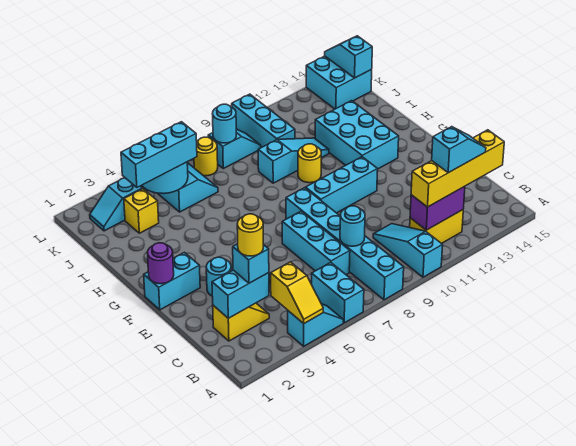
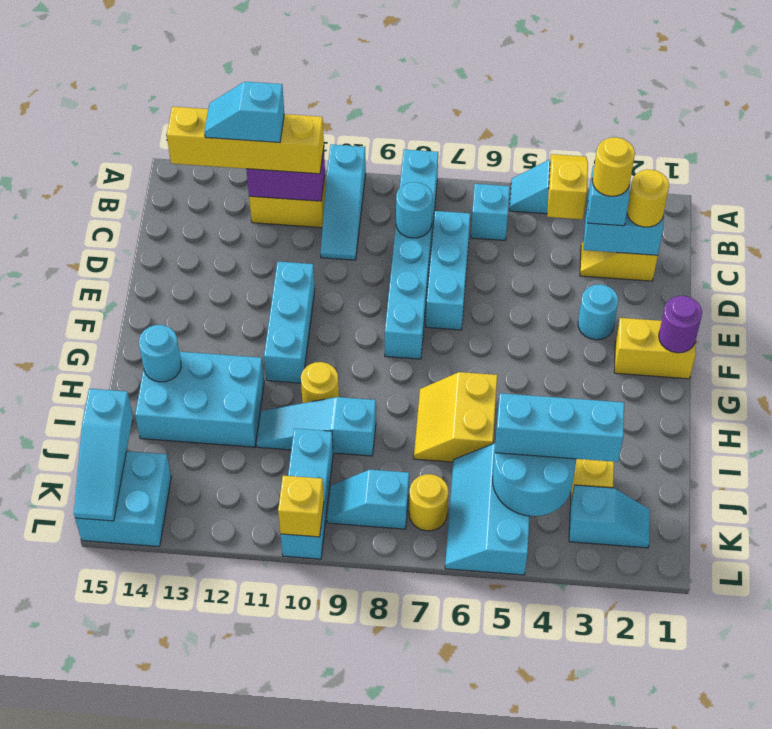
cyan 1x2 brick [312,263,364,323] -> cyan 1x1 brick [471,184,510,240]
none -> yellow 1x1 round brick [627,170,669,227]
cyan 1x2 brick [144,252,200,310] -> yellow 1x2 brick [614,318,696,379]
cyan 1x3 brick [306,157,378,213] -> cyan 1x3 brick turned to [264,262,315,383]
cyan 2x3 brick [315,101,399,169] -> cyan 2x3 brick turned to [135,352,264,447]
none -> yellow 2x2 slope [414,372,497,462]
cyan 1x1 round brick [213,104,236,143] -> cyan 1x1 round brick moved to [139,325,181,382]
cyan 1x2 slope [325,36,372,78] -> cyan 1x3 slope [74,389,133,521]
none -> yellow 1x1 brick [278,476,324,537]

